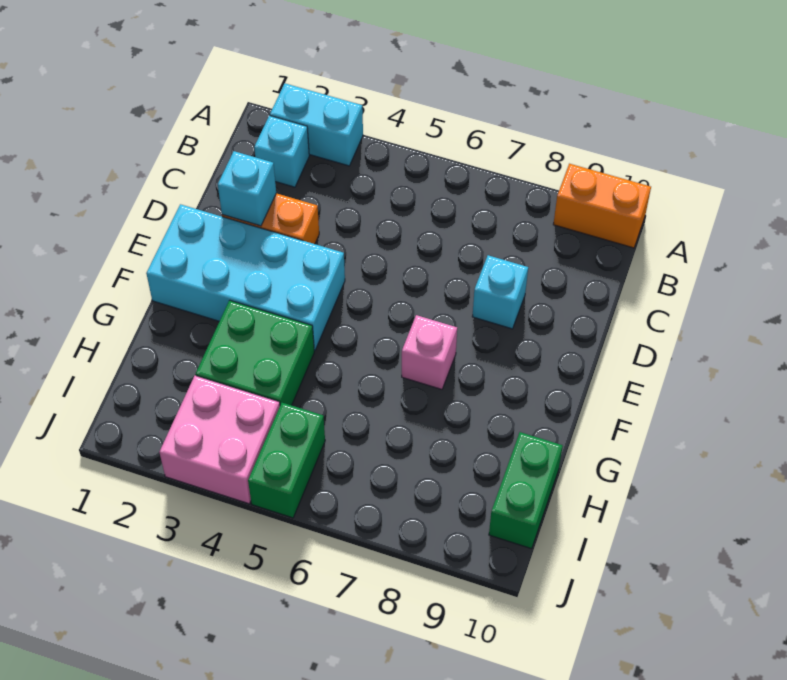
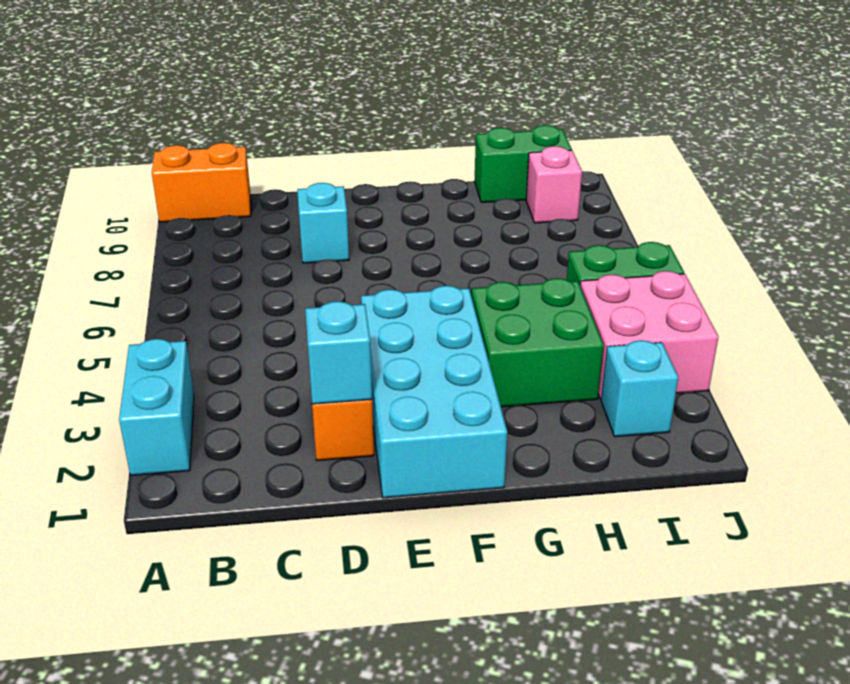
orange 1x2 brick [553,164,651,248] -> orange 1x2 brick turned to [152,143,251,222]
cyan 1x1 brick [254,116,309,187] -> cyan 1x1 brick moved to [601,340,678,437]
pink 1x1 brick [402,315,457,389] -> pink 1x1 brick moved to [526,146,582,223]

